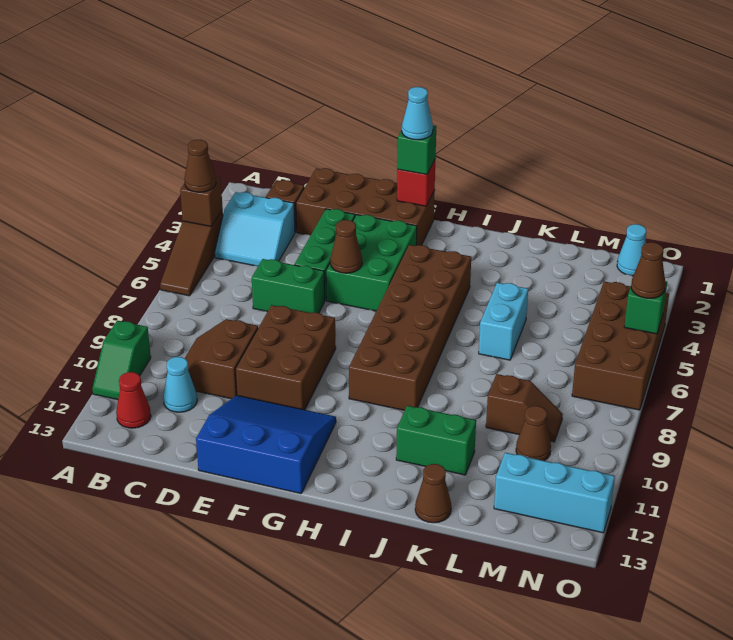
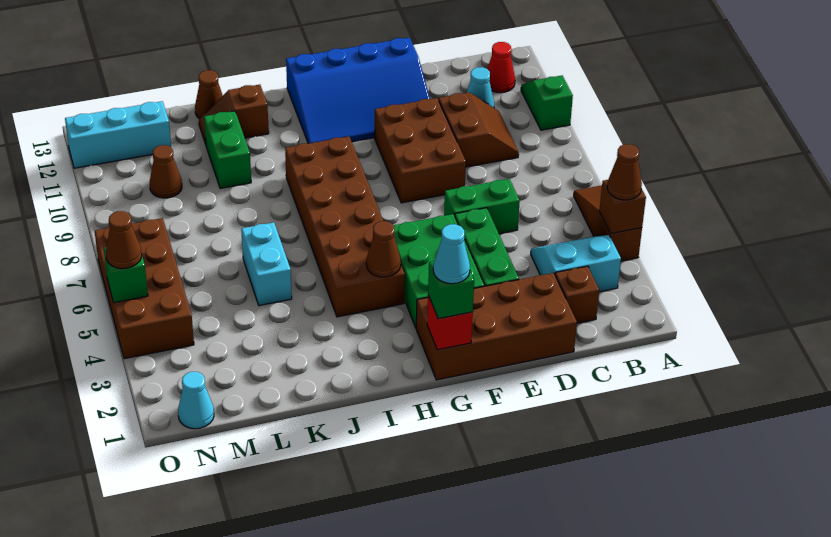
blue 3x3 slope [196,395,336,494] -> blue 3x4 slope [286,38,430,144]
brown 1x1 cone [330,220,362,273] -> brown 1x1 cone moved to [366,221,401,277]
green 1x2 brick [396,406,476,475] -> green 1x2 brick turned to [204,111,251,188]
brown 1x2 slope [486,374,563,442] -> brown 1x2 slope moved to [199,85,269,144]

